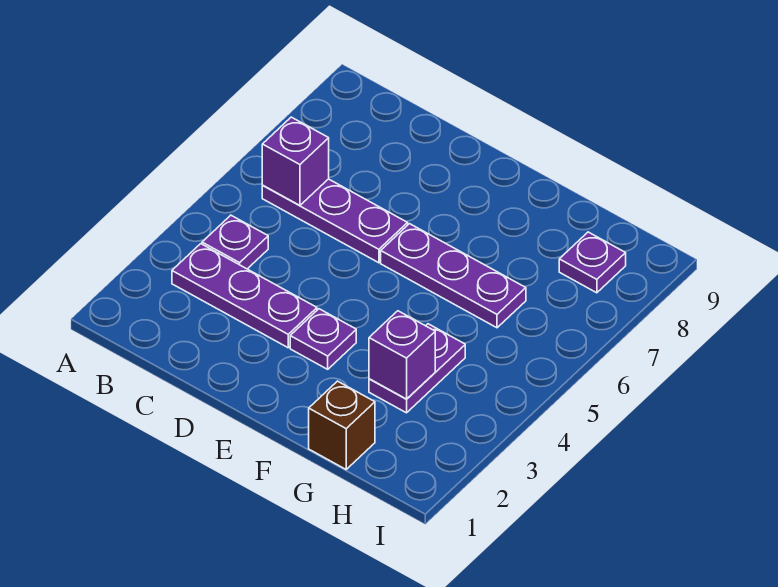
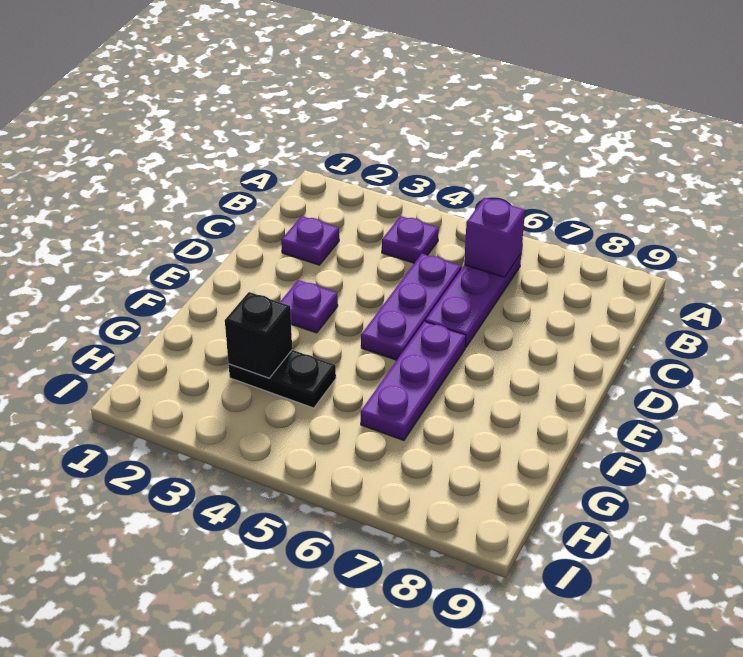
purple 1x3 plate [172,244,317,348] -> purple 1x3 plate moved to [361,254,461,360]
brown 1x1 brick [309,381,375,469] -> none
purple 1x2 plate [369,324,465,413] -> black 1x2 plate [229,350,336,408]
purple 1x1 brick [369,311,435,399] -> black 1x1 brick [225,292,292,378]
purple 1x1 plate [559,232,626,293] -> purple 1x1 plate moved to [281,216,339,265]

